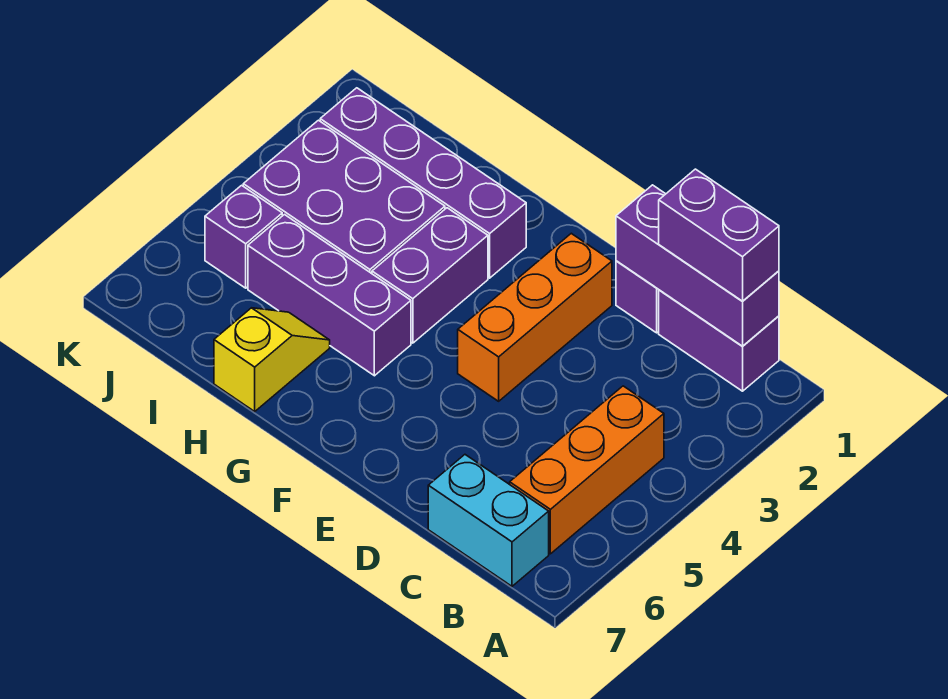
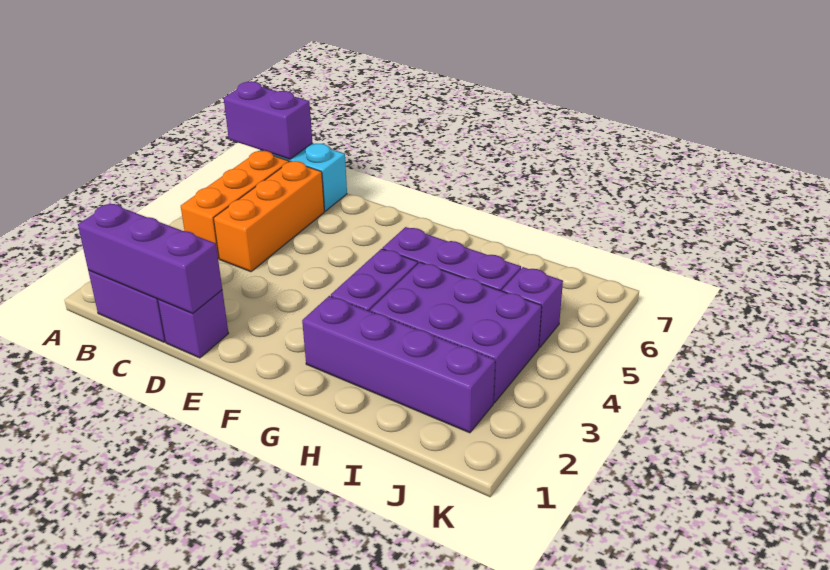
purple 1x2 brick [659,169,779,301] -> purple 1x2 brick moved to [224,81,312,159]
orange 1x3 brick [458,233,612,401] -> orange 1x3 brick moved to [214,161,325,272]
yellow 1x2 slope [214,308,330,411] -> none

